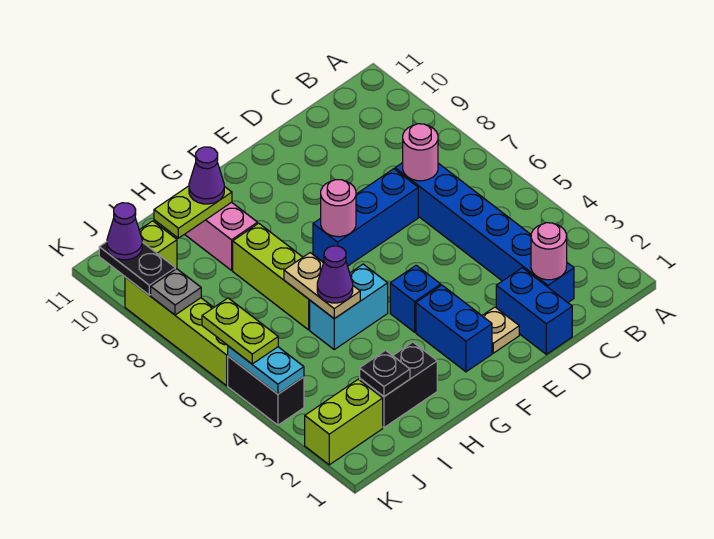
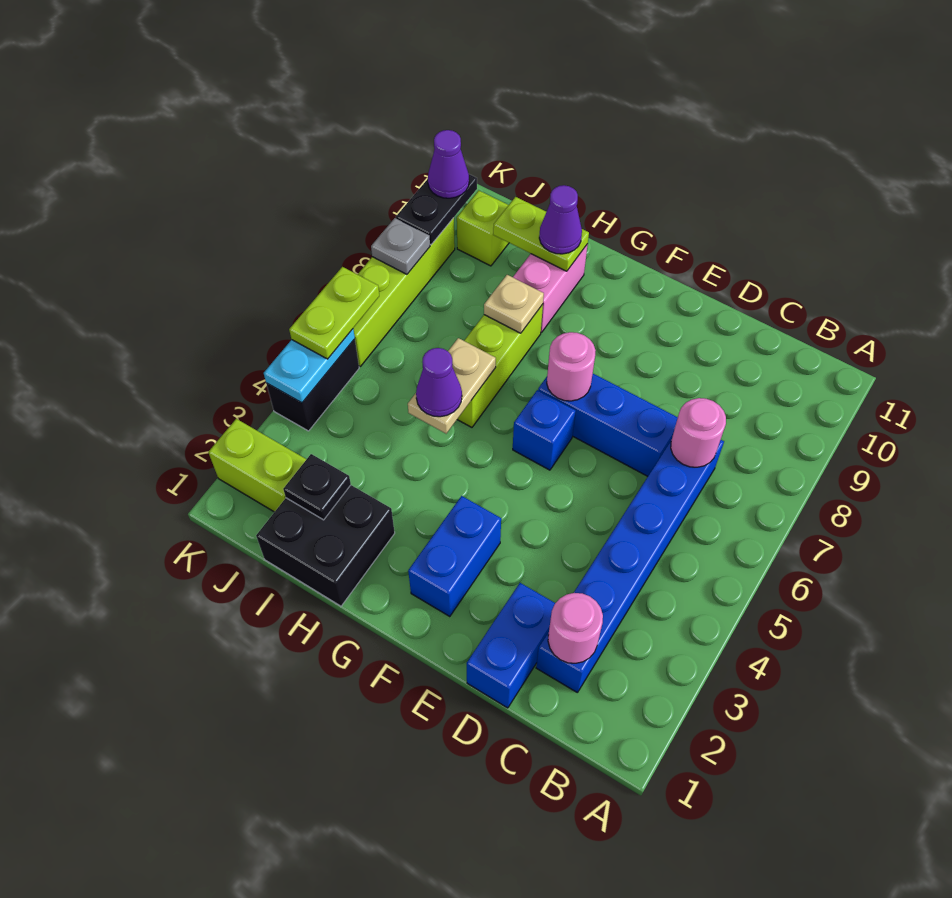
tan 1x1 plate [482,307,519,353] -> tan 1x1 plate moved to [484,275,544,333]
blue 1x1 brick [390,265,441,332] -> blue 1x1 brick moved to [513,390,576,470]
cyan 1x2 brick [310,264,388,349] -> none
black 1x2 brick [360,342,437,427] -> black 2x2 brick [256,485,395,606]

